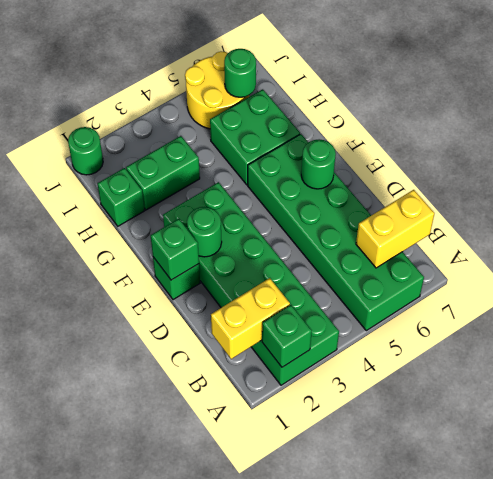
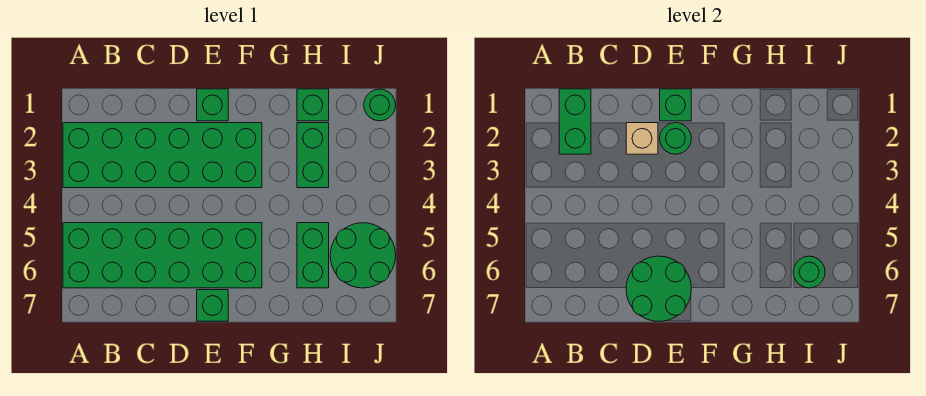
green 1x1 brick [262,305,312,367] -> green 1x1 brick moved to [197,290,228,321]
yellow 1x2 brick [211,278,290,359] -> green 1x2 brick [559,89,591,154]
yellow 1x2 brick [356,190,434,268] -> none
none -> tan 1x1 brick [626,123,658,154]
green 1x1 round brick [301,139,336,189] -> green 2x2 round brick [626,256,691,321]
green 2x2 brick [210,89,300,185] -> green 1x2 brick [297,223,329,288]
yellow 2x2 round brick [185,51,249,129] -> green 2x2 round brick [330,223,396,288]

